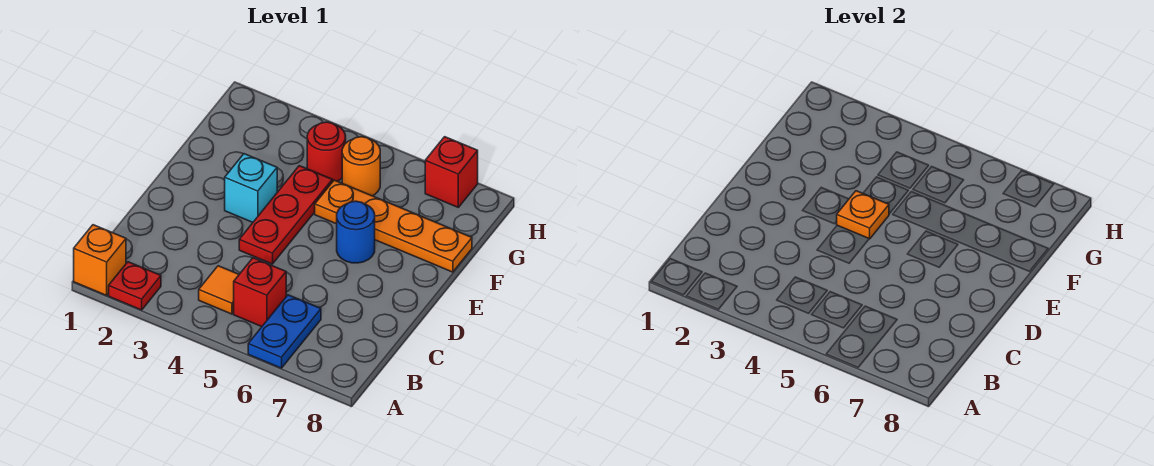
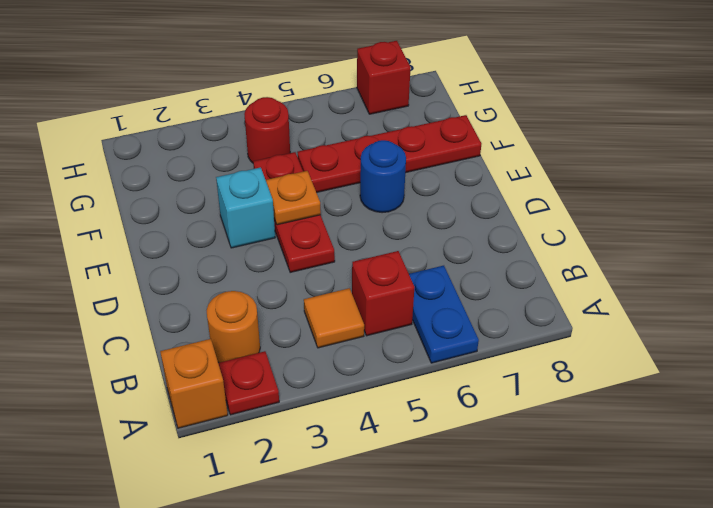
orange 1x4 plate [315,180,472,272] -> red 1x4 plate [297,115,481,192]
orange 1x1 round brick [342,137,380,196] -> orange 1x1 round brick moved to [207,291,260,363]

